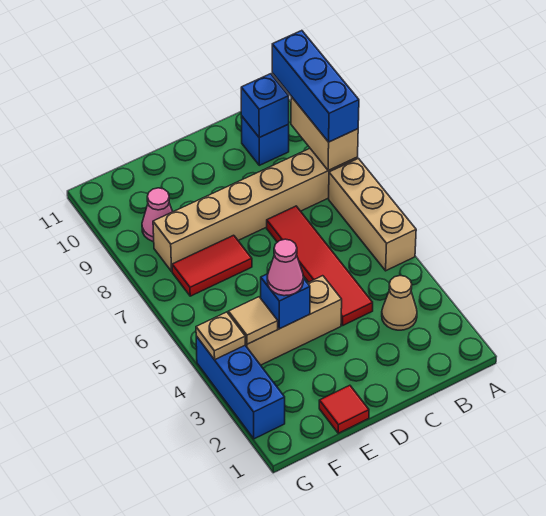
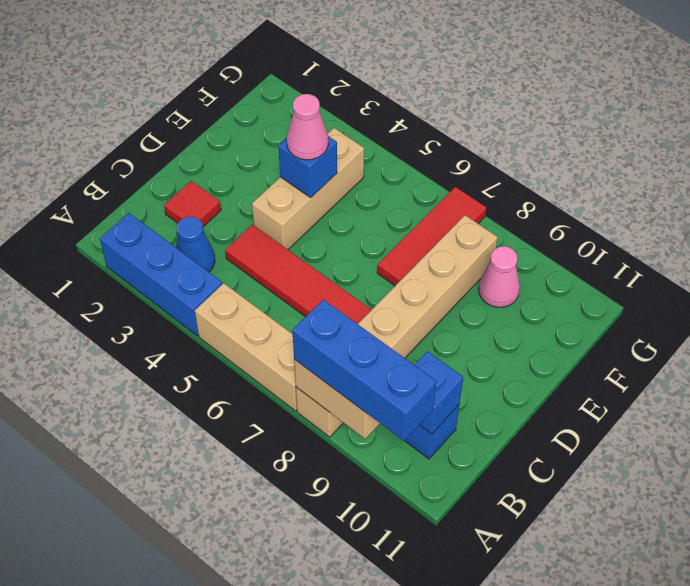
tan 1x1 cone [382,276,417,330] -> blue 1x1 cone [176,217,215,272]
red 1x1 tile [319,385,369,433] -> red 1x1 tile moved to [164,181,221,227]
red 1x2 tile [172,235,252,296] -> red 1x3 tile [377,187,486,286]
tan 1x1 tile [228,297,278,344] -> none
blue 1x3 brick [196,336,285,439] -> blue 1x3 brick moved to [100,213,222,336]
tan 1x1 plate [196,312,245,360] -> none

